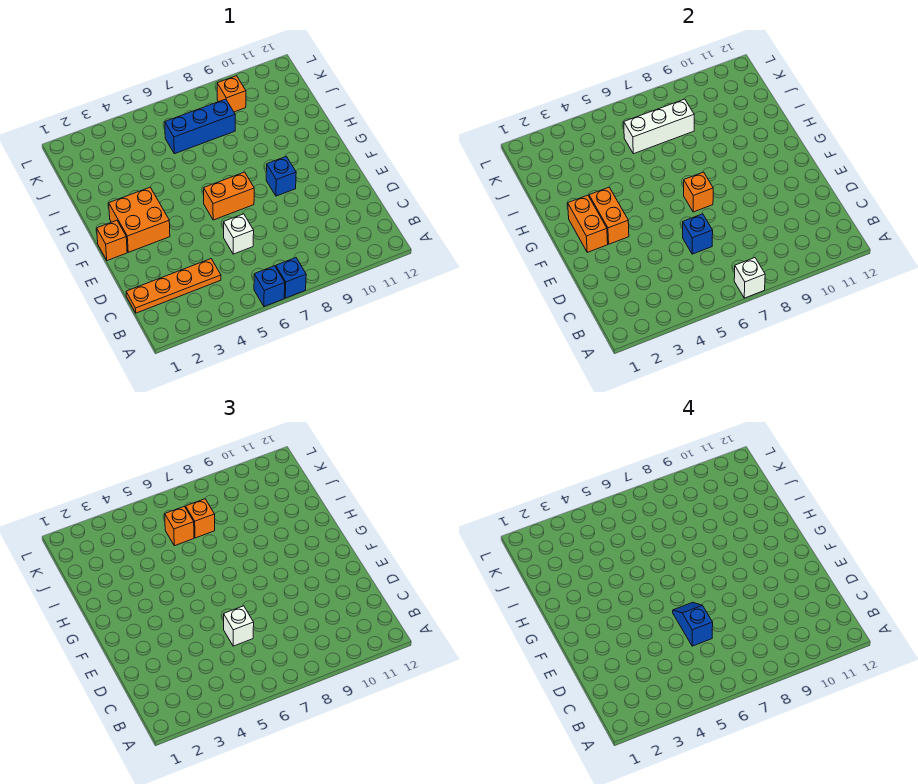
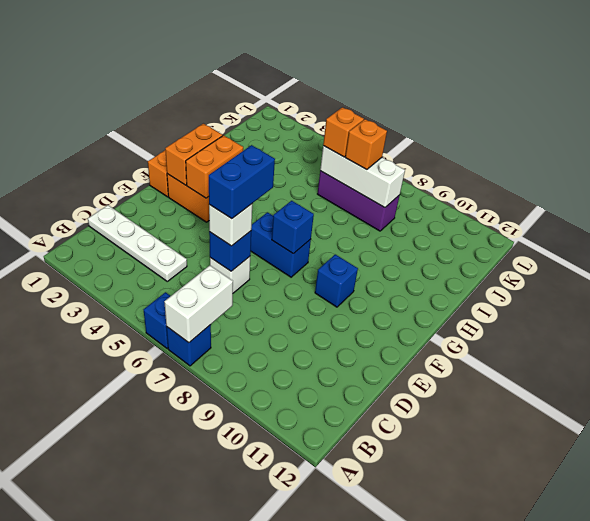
white 1x1 brick [734,258,765,298] -> white 1x2 brick [164,265,233,343]
orange 1x4 plate [126,259,221,313] -> white 1x4 plate [88,205,187,281]
blue 1x2 slope [673,602,713,646] -> blue 1x2 brick [209,145,275,219]
orange 1x2 brick [204,172,254,220] -> blue 1x2 brick [251,212,311,277]
orange 1x1 brick [684,172,713,212] -> blue 1x1 brick [272,201,314,253]
blue 1x3 brick [165,99,235,154] -> purple 1x3 brick [318,171,400,231]
orange 1x1 brick [217,76,246,112] -> none

